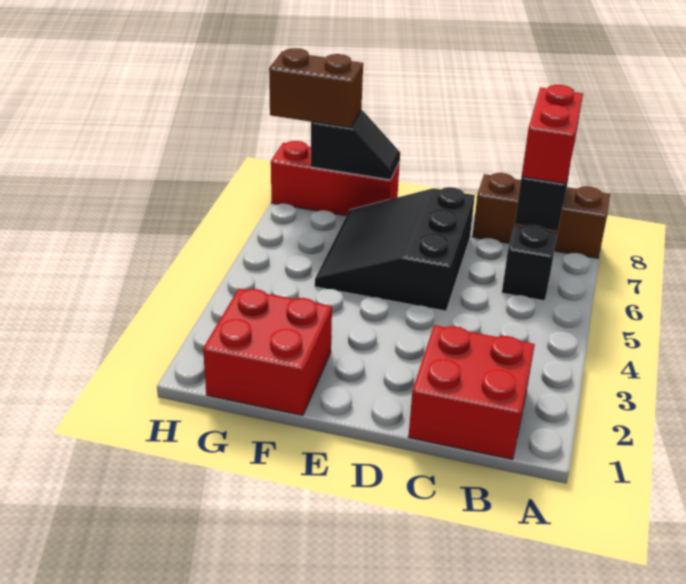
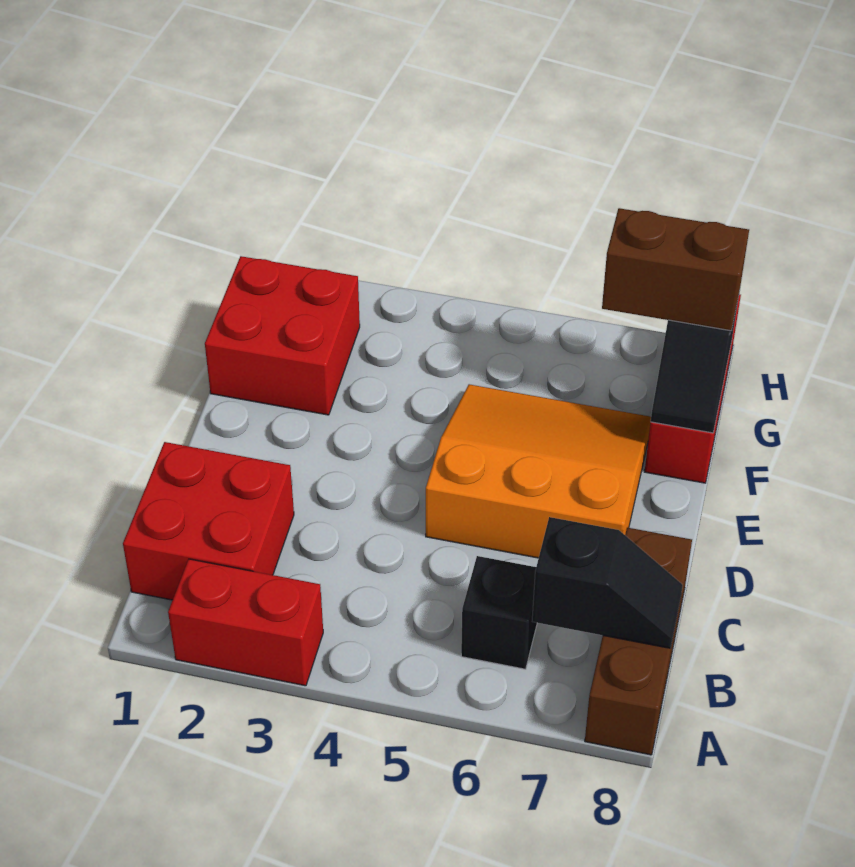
red 1x2 brick [522,85,583,184] -> red 1x2 brick moved to [168,559,323,686]
black 3x3 slope [315,187,475,311] -> orange 3x3 slope [426,384,651,558]
brown 1x2 brick [269,48,363,128] -> brown 1x2 brick turned to [602,208,749,331]

